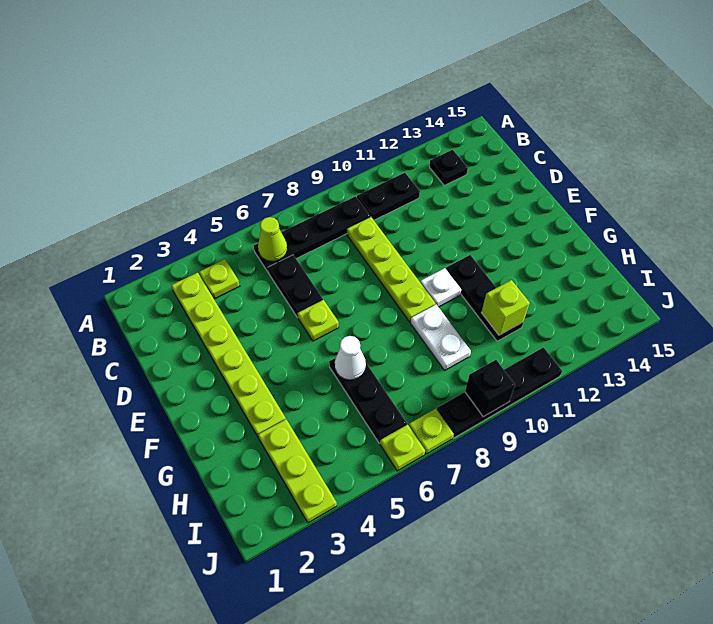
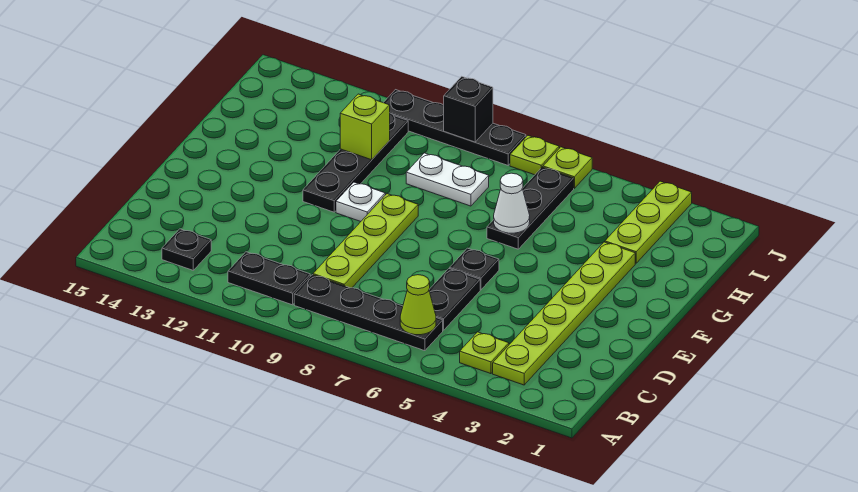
lime 1x1 plate [298,300,339,341] -> black 1x1 plate [450,248,499,290]
black 1x3 plate [446,255,523,341] -> black 1x4 plate [303,113,408,212]
white 1x2 plate [411,304,471,370] -> white 1x2 plate turned to [406,153,489,206]

